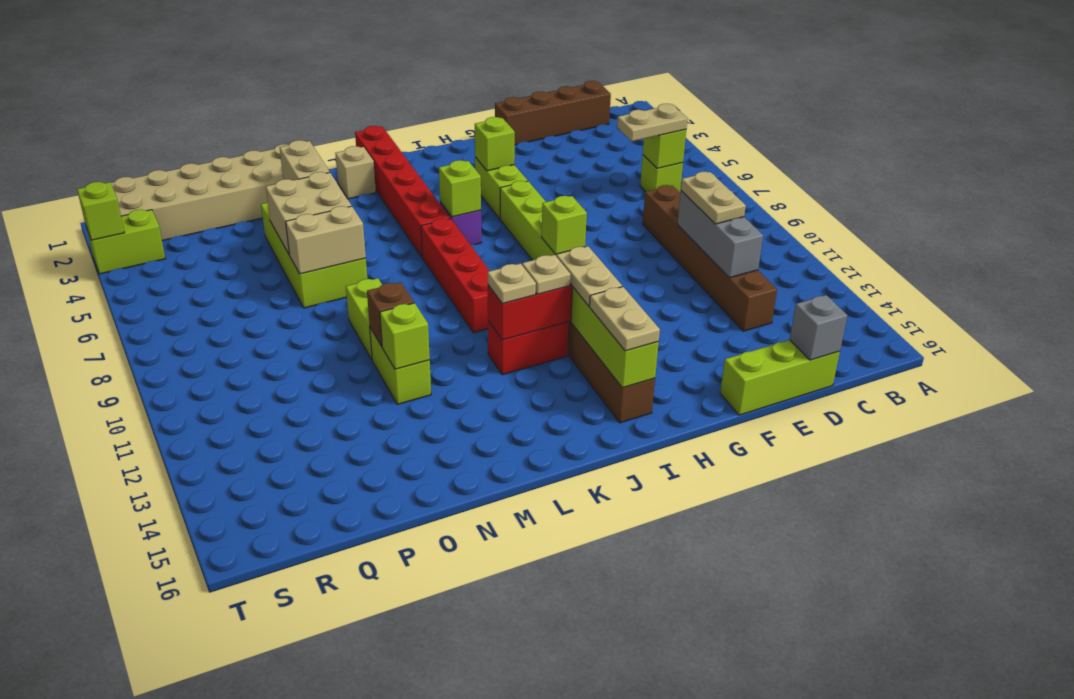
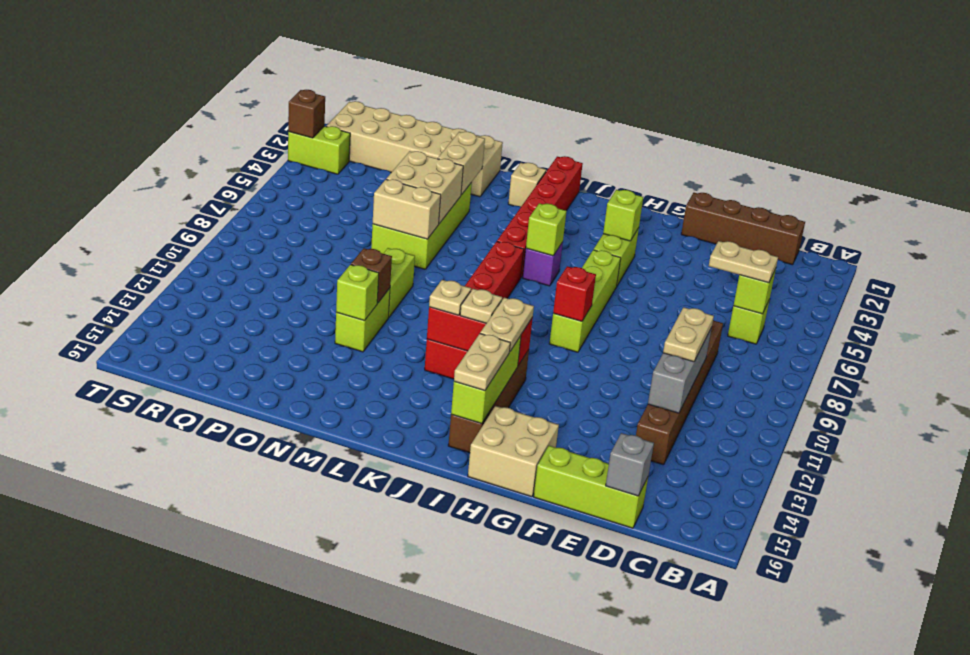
none -> tan 2x2 brick [468,406,559,497]
lime 1x1 brick [542,196,587,254] -> red 1x1 brick [553,266,596,321]
lime 1x1 brick [77,182,124,241] -> brown 1x1 brick [288,90,325,138]

